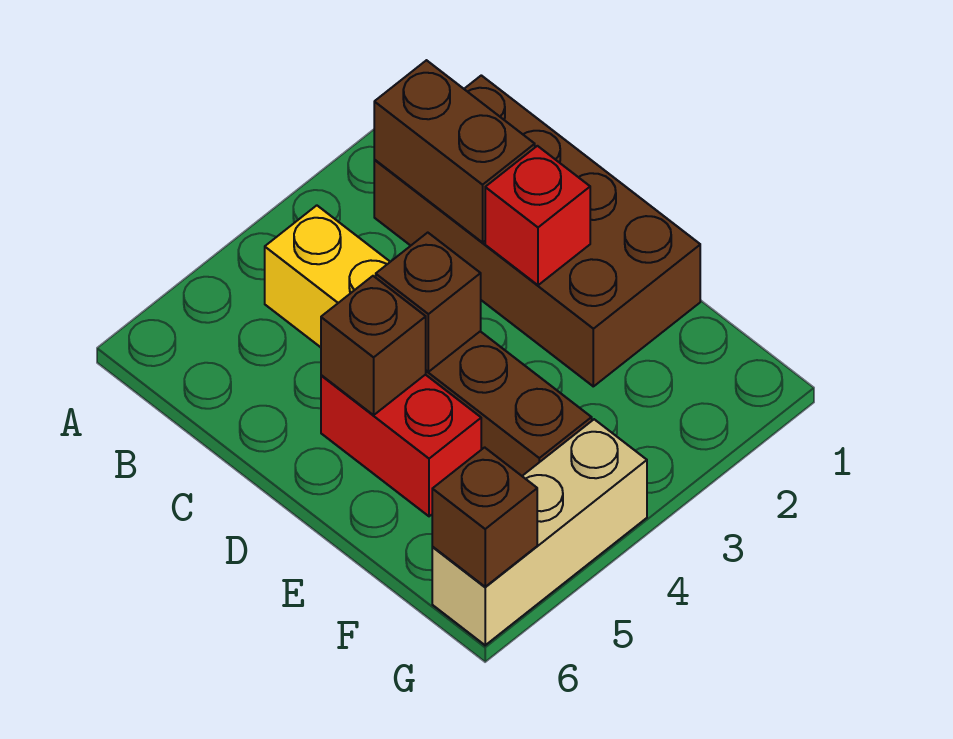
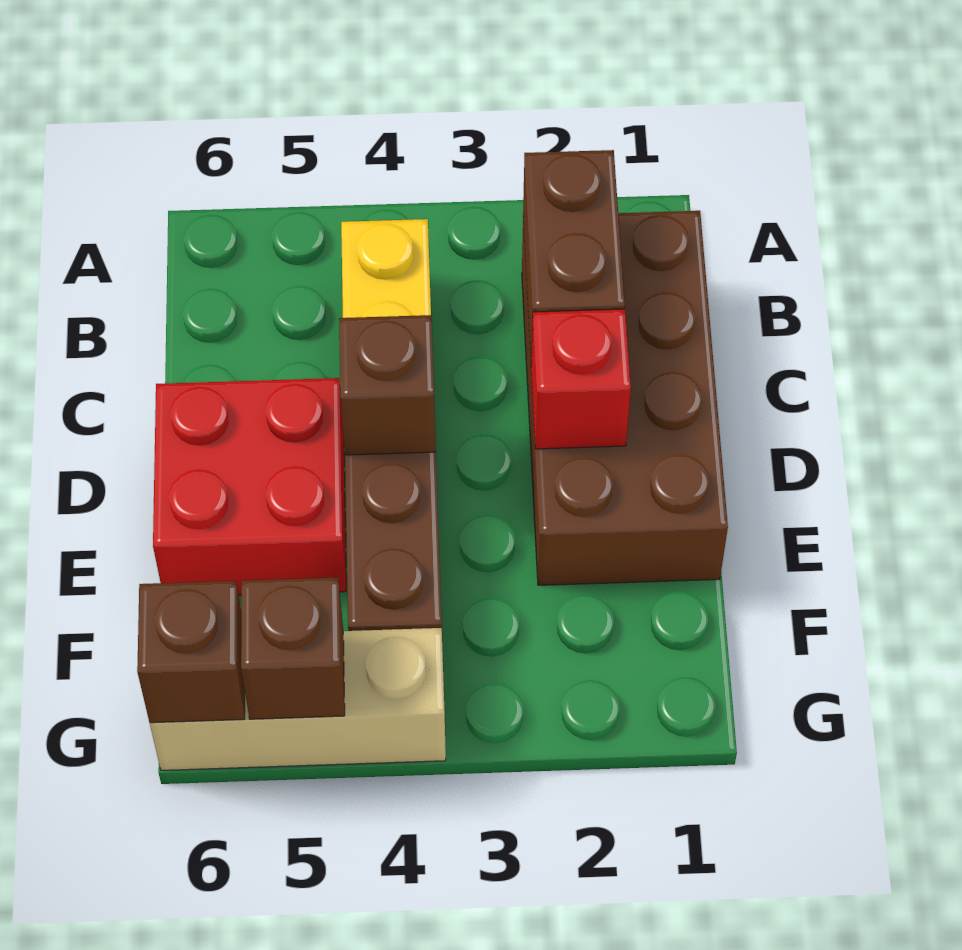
red 1x2 brick [321,375,481,516] -> red 2x2 brick [153,378,346,595]
brown 1x1 brick [321,276,426,415] -> brown 1x1 brick moved to [241,577,345,719]

